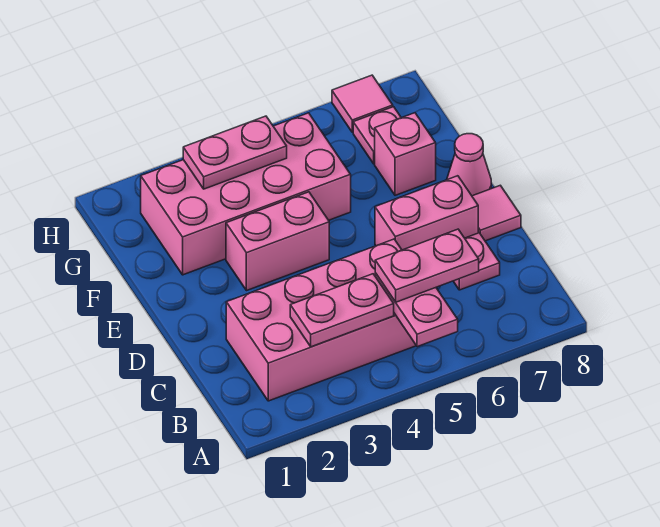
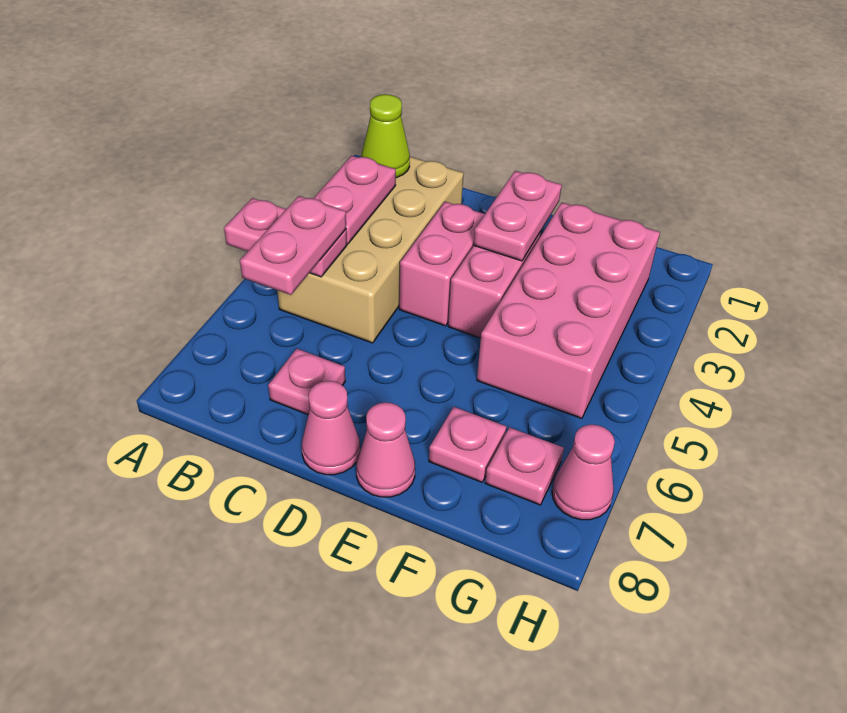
pink 2x4 brick [226,239,416,401] -> tan 2x4 brick [277,157,464,343]
none -> lime 1x1 cone [362,94,410,178]
pink 1x2 brick [375,176,478,250] -> pink 1x2 brick moved to [399,202,485,326]
pink 1x1 tile [472,185,521,241] -> pink 1x1 cone [302,381,360,475]
pink 1x1 brick [375,113,436,195] -> pink 1x1 plate [429,407,506,482]
pink 1x2 plate [183,116,287,189] -> pink 1x2 plate moved to [474,171,562,261]
pink 1x1 tile [332,75,393,132] -> pink 1x1 cone [552,425,615,520]

